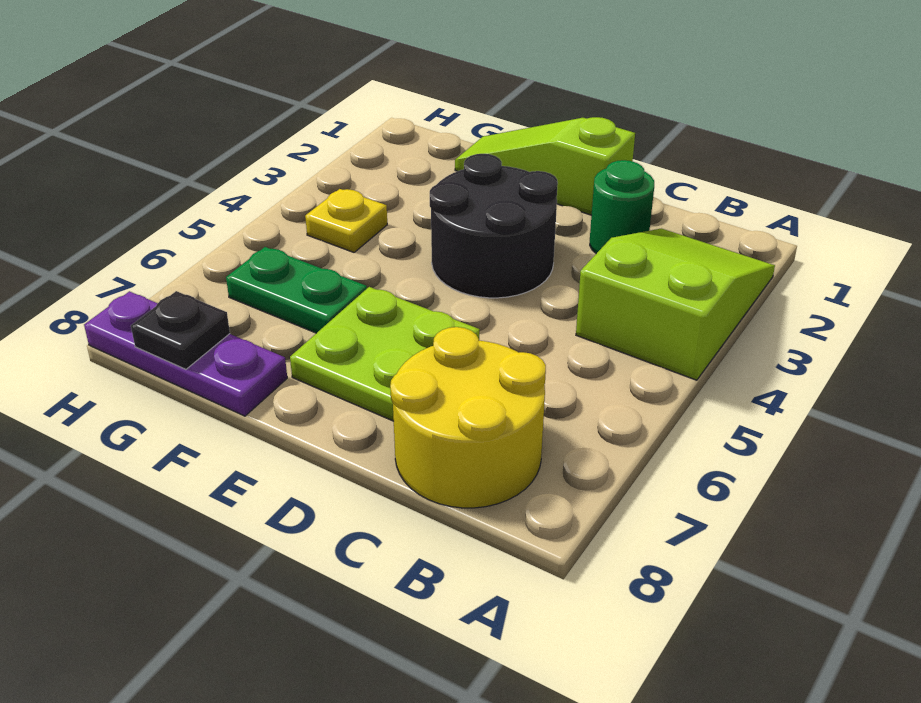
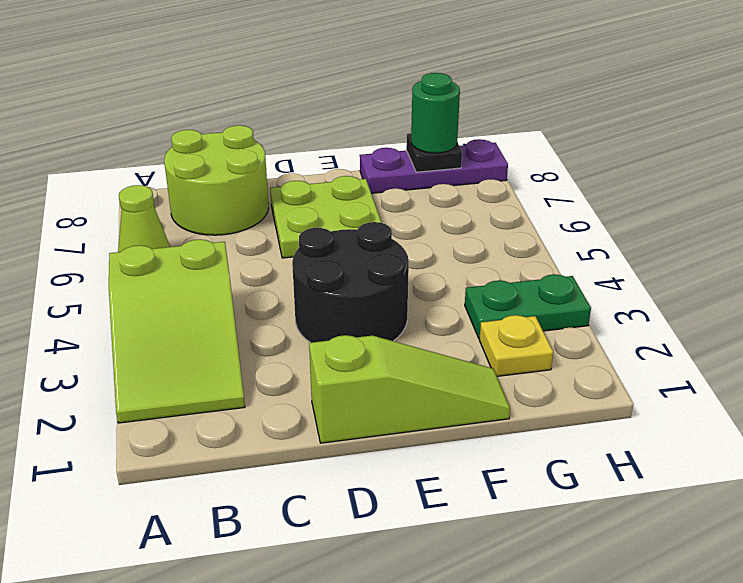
none -> lime 1x1 cone [118,185,170,252]
yellow 2x2 round brick [390,327,546,508] -> lime 2x2 round brick [164,125,269,235]
green 1x1 round brick [590,160,654,253] -> green 1x1 round brick moved to [411,73,460,153]
green 1x2 plate [226,247,367,333] -> green 1x2 plate moved to [465,274,591,339]
yellow 1x1 plate [305,189,387,252] -> yellow 1x1 plate moved to [479,315,553,376]

